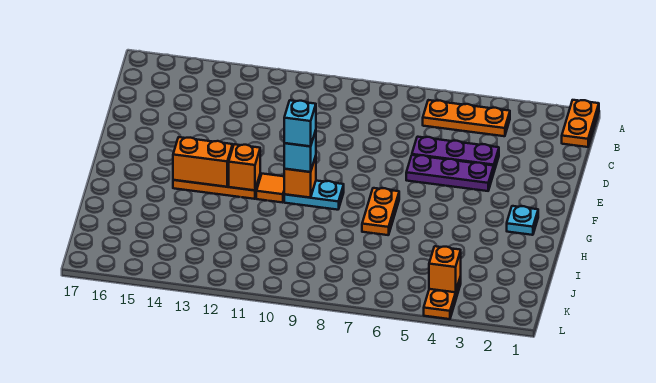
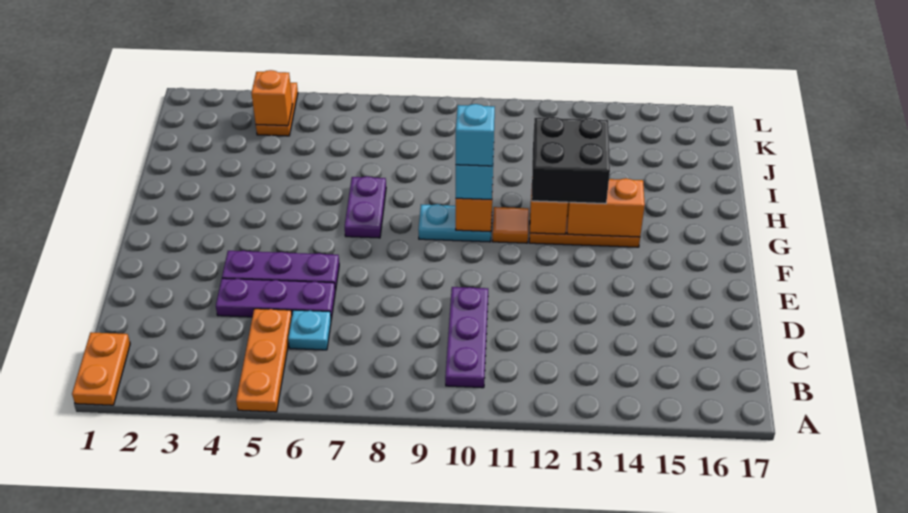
orange 1x3 plate [423,100,510,136] -> orange 1x3 plate turned to [236,309,292,412]
none -> purple 1x3 plate [445,287,488,388]
cyan 1x1 plate [507,206,538,235] -> cyan 1x1 plate moved to [288,310,331,350]
orange 1x2 plate [362,188,399,235] -> purple 1x2 plate [345,176,386,238]
none -> black 2x2 brick [532,117,610,204]

